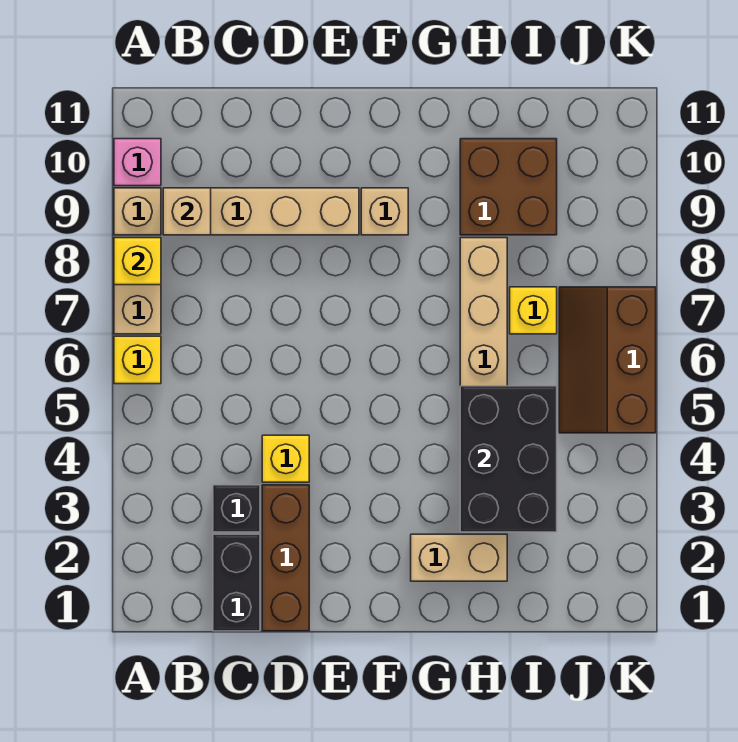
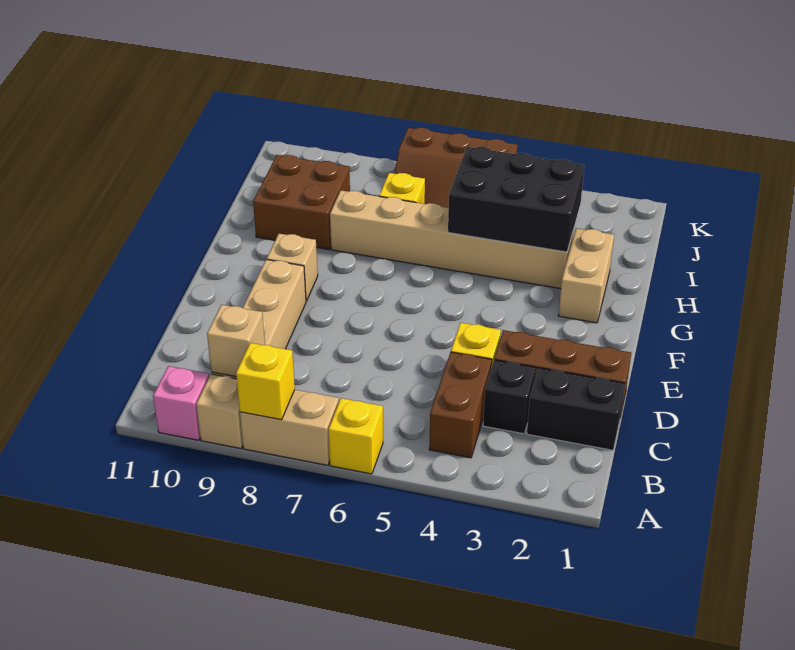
none -> brown 1x2 brick [429,352,492,458]

